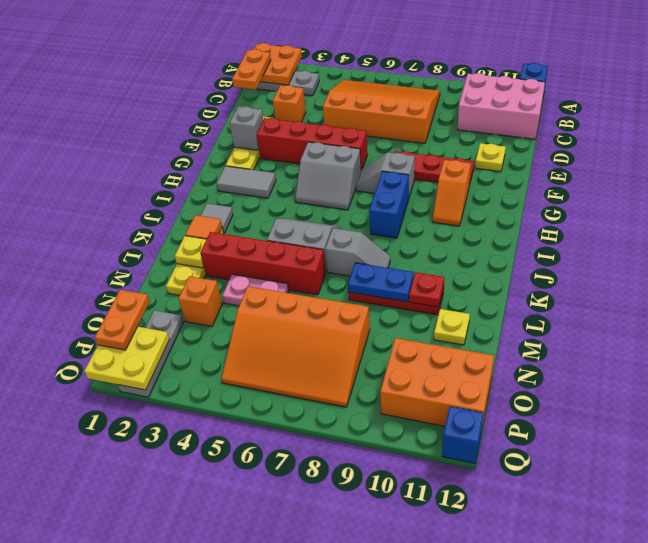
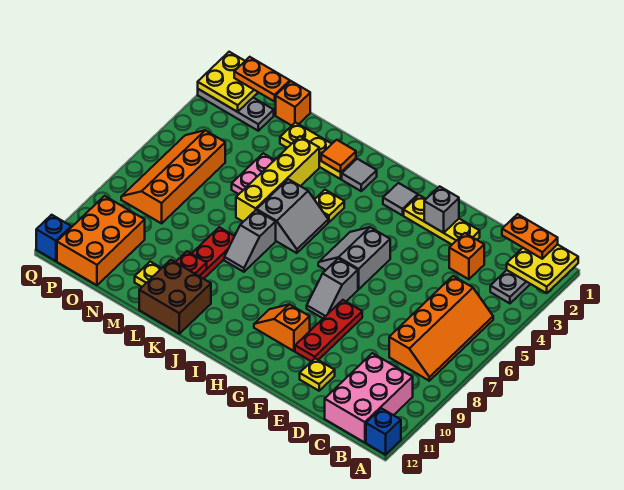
orange 2x2 plate [254,43,302,85] -> yellow 2x2 plate [507,245,578,293]
orange 3x4 slope [323,80,440,143] -> orange 2x4 slope [389,276,493,381]
red 1x4 brick [257,118,368,171] -> none
grey 1x2 slope [356,152,415,197] -> grey 1x2 slope turned to [307,258,358,318]
grey 1x2 tile [217,166,276,198] -> grey 1x1 tile [383,183,418,215]
blue 1x2 brick [369,171,409,238] -> none
none -> brown 2x2 brick [139,260,211,334]
yellow 1x1 plate [175,236,206,268] -> yellow 1x1 plate moved to [314,190,344,222]
red 1x4 brick [200,232,326,295] -> yellow 1x4 brick [236,136,319,222]
blue 1x2 plate [348,263,414,302] -> none
orange 1x1 brick [179,276,222,326] -> orange 1x1 brick moved to [276,81,310,126]
orange 3x4 slope [221,286,370,407] -> orange 2x4 slope [121,130,225,223]

